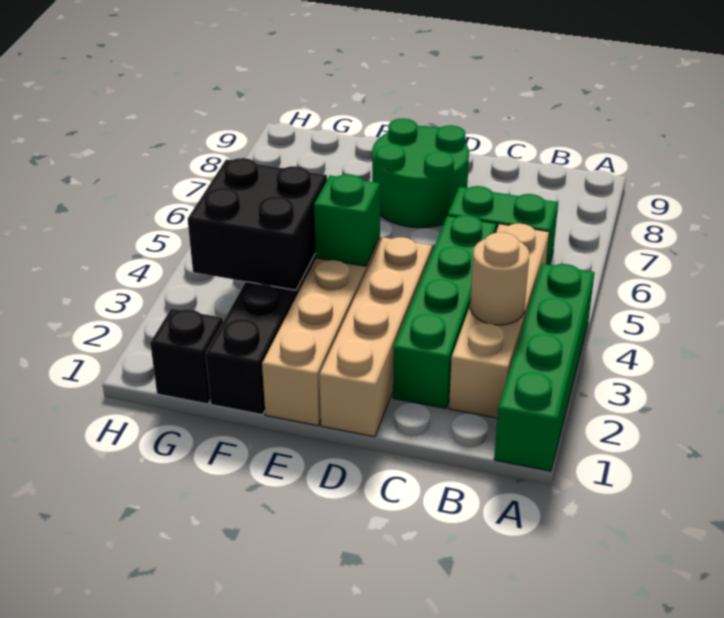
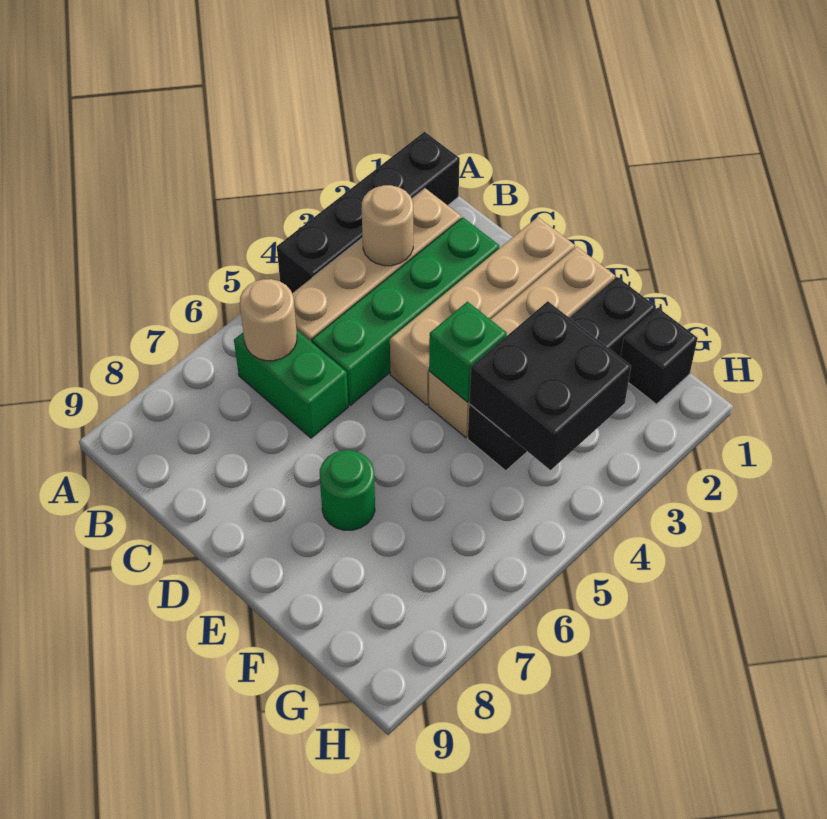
green 1x4 brick [494,264,595,471] -> black 1x4 brick [277,132,460,293]
none -> tan 1x1 round brick [240,279,297,361]
green 2x2 round brick [372,119,469,228] -> green 1x1 round brick [320,450,375,530]

